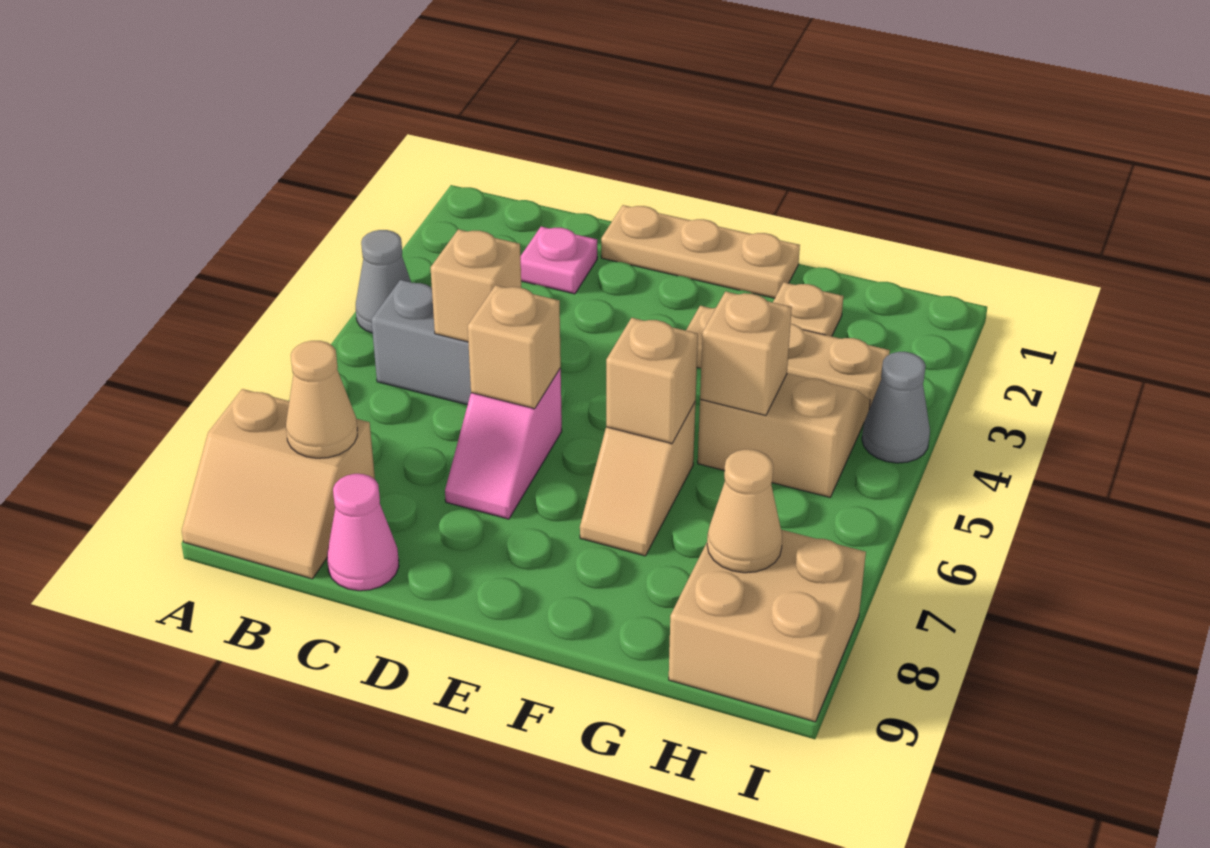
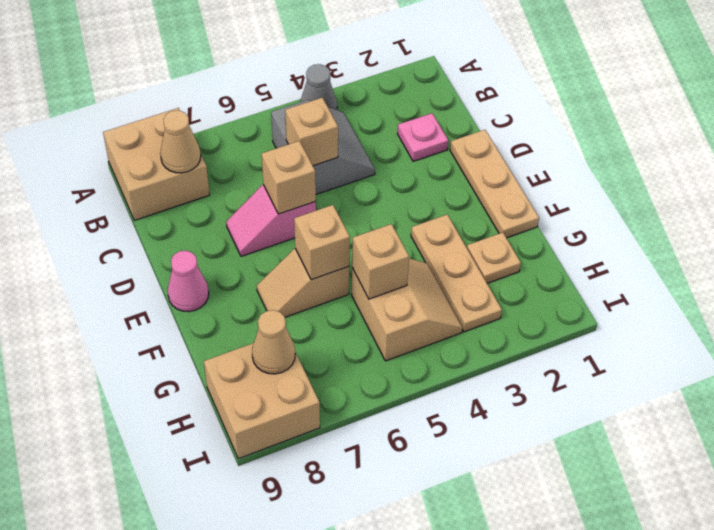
tan 2x2 slope [182,389,375,579] -> tan 2x2 brick [103,108,210,220]
pink 1x1 cone [327,474,399,591] -> pink 1x1 cone moved to [168,251,209,312]
grey 1x1 cone [862,352,930,463] -> none

